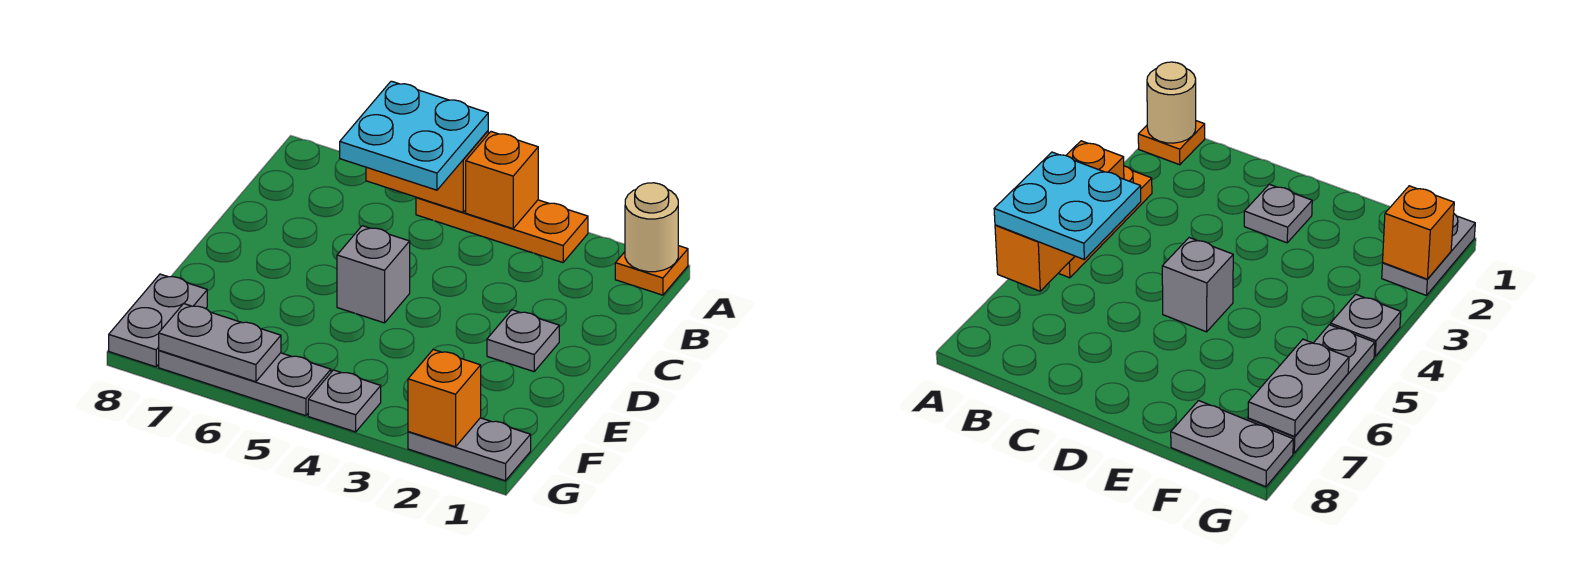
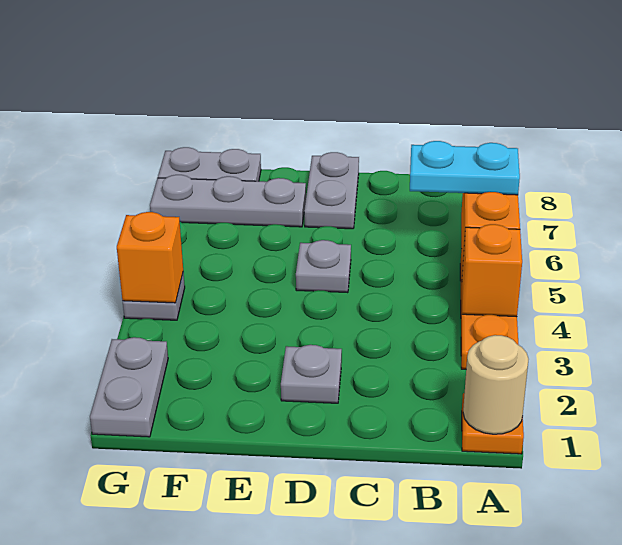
cyan 2x2 plate [340,81,488,190] -> cyan 1x2 plate [410,141,520,195]
grey 1x1 brick [337,226,410,323] -> grey 1x1 plate [296,240,351,293]
orange 1x1 brick [408,350,481,447] -> orange 1x1 brick moved to [117,212,183,303]
grey 1x3 plate [159,350,331,416] -> grey 1x3 plate turned to [150,175,306,227]
grey 1x2 plate [159,304,281,382] -> grey 1x2 plate moved to [304,152,359,229]

